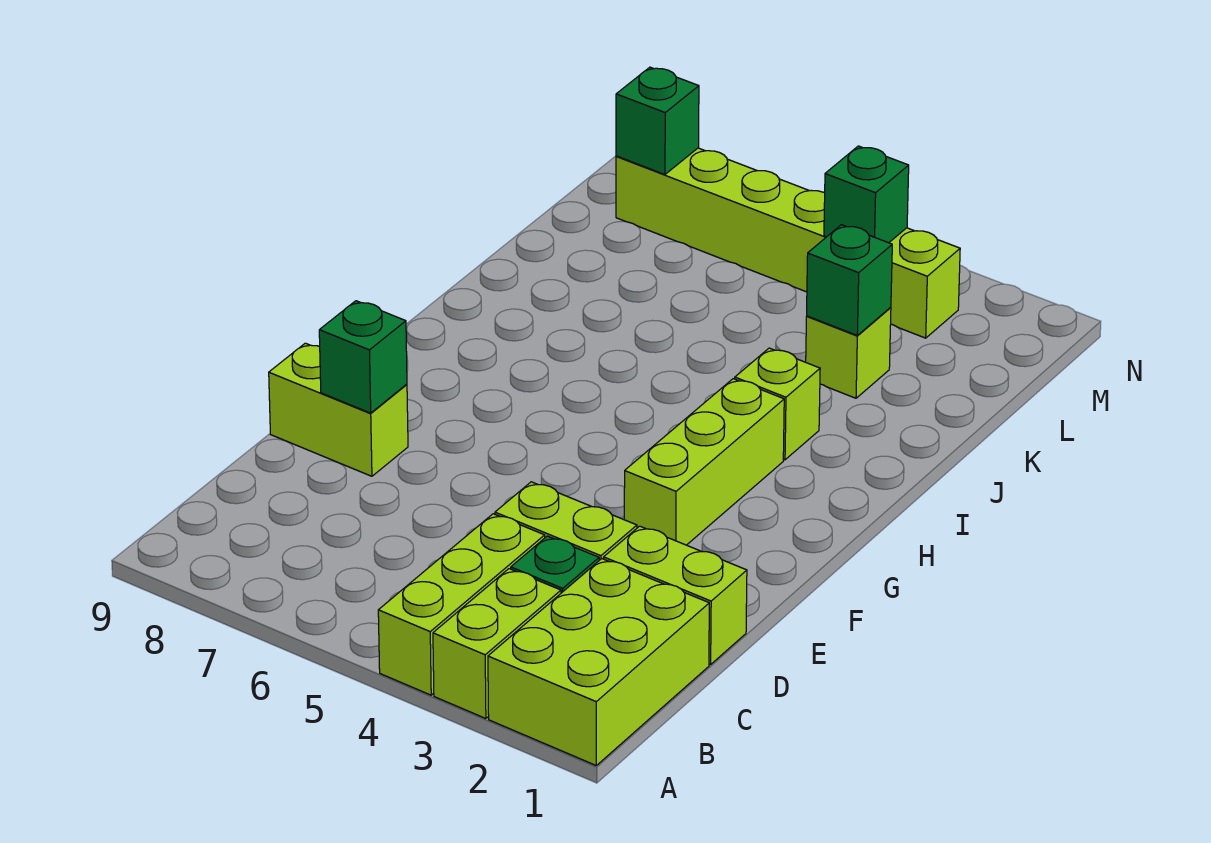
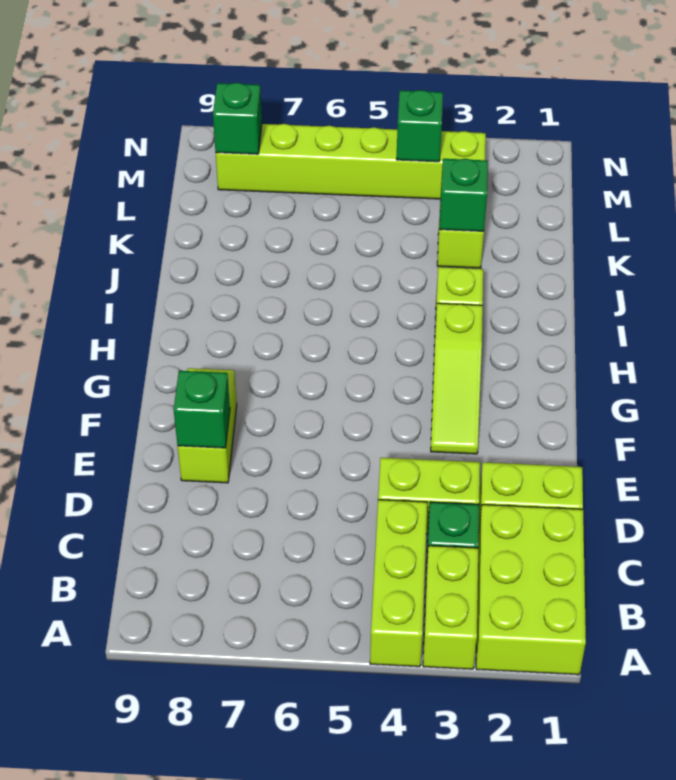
lime 1x2 brick [269,343,408,476] -> lime 1x2 brick turned to [178,368,237,483]
lime 1x3 brick [624,379,784,545] -> lime 1x3 slope [431,303,483,454]

